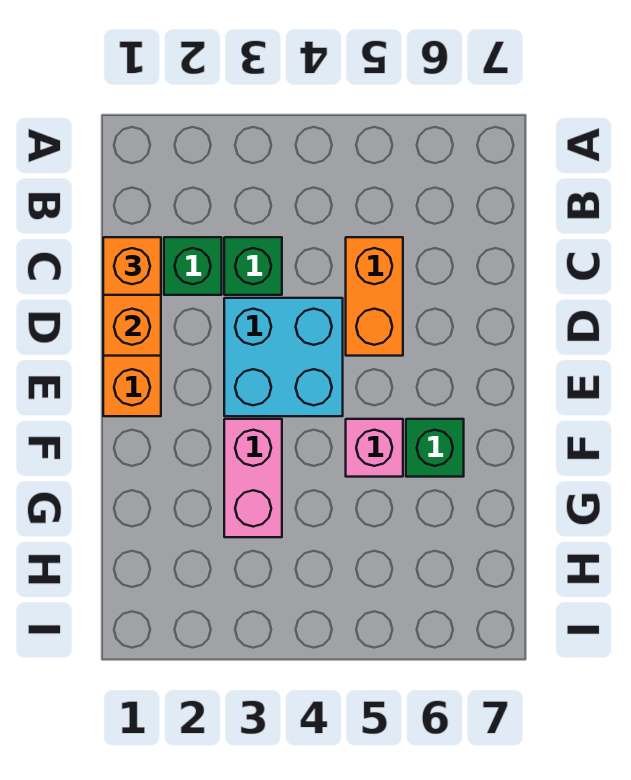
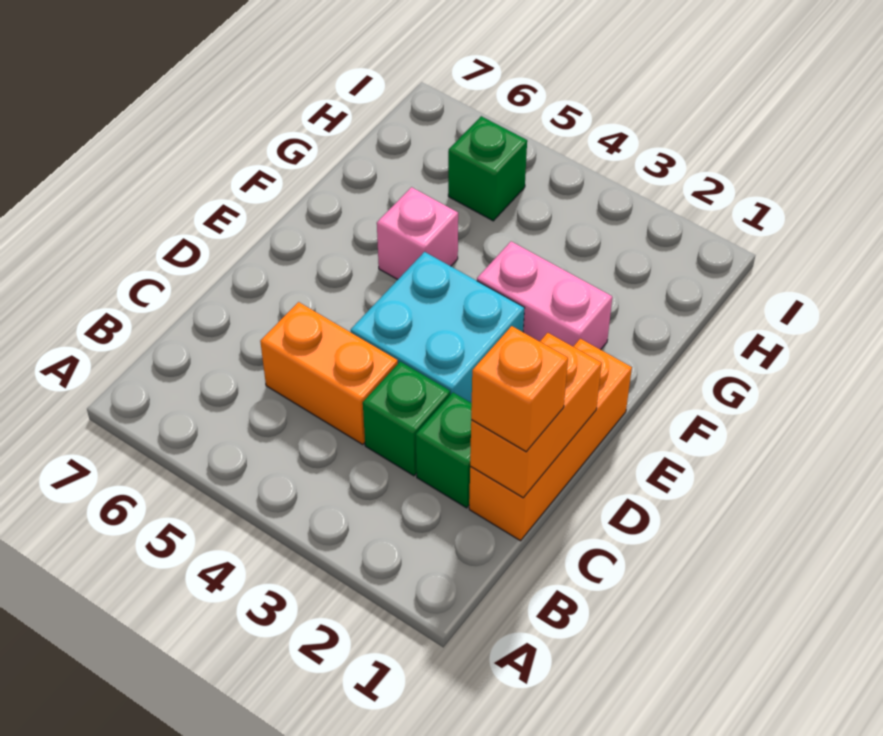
orange 1x2 brick [346,237,403,356] -> orange 1x2 brick turned to [260,302,398,444]
pink 1x2 brick [224,419,282,537] -> pink 1x2 brick turned to [477,241,612,350]
green 1x1 brick [406,419,464,477] -> green 1x1 brick moved to [448,116,527,221]

